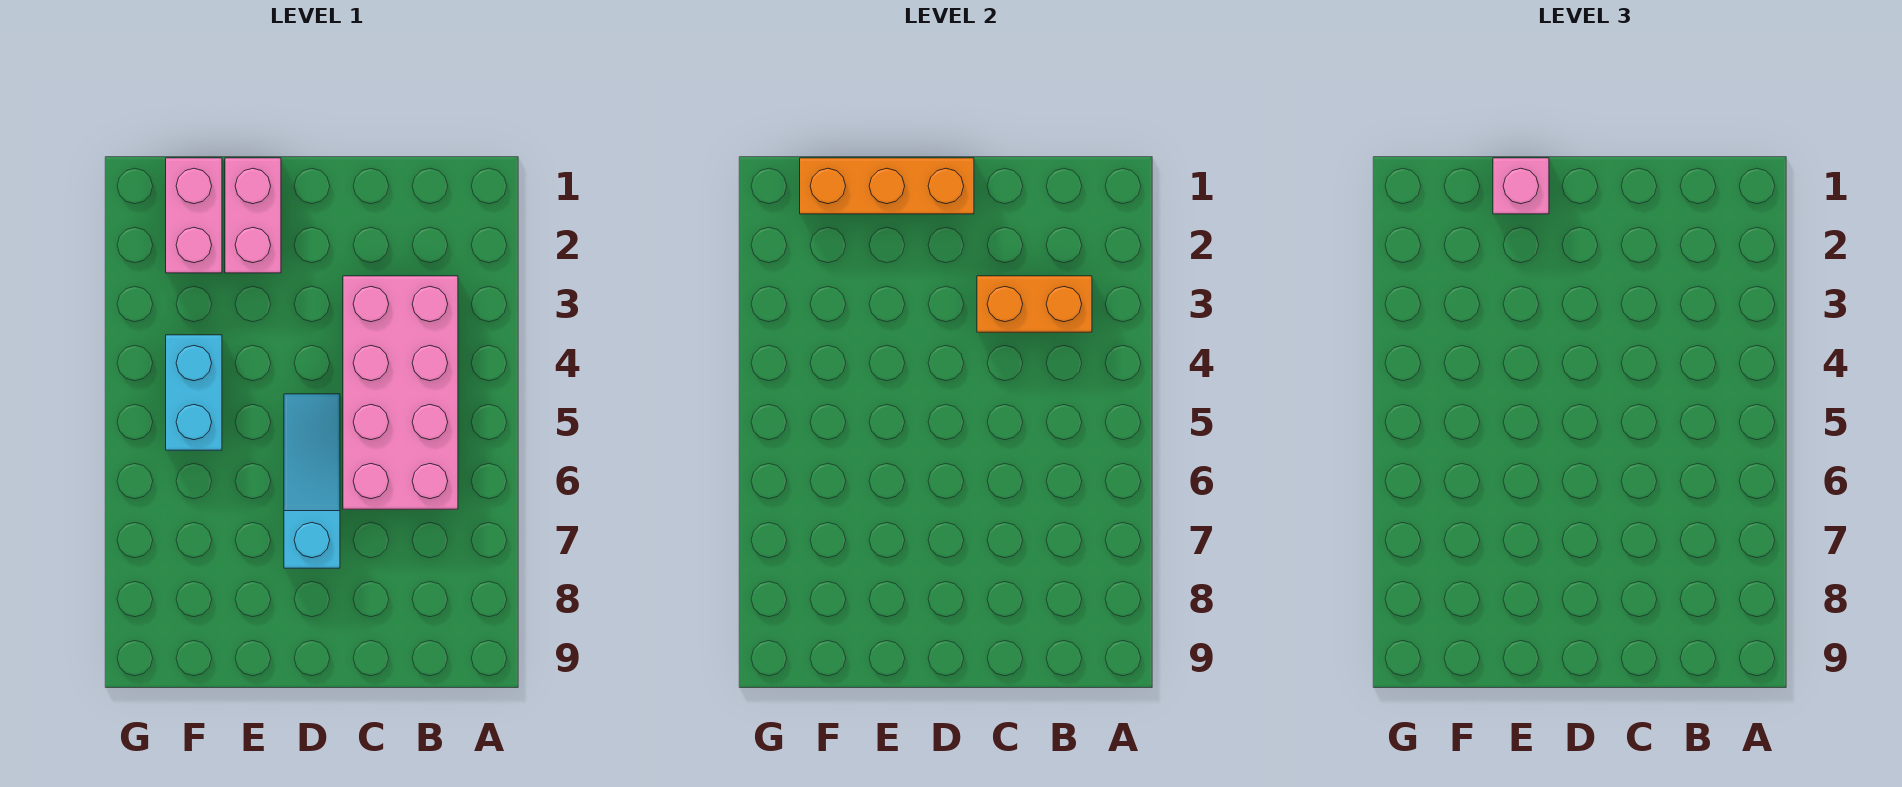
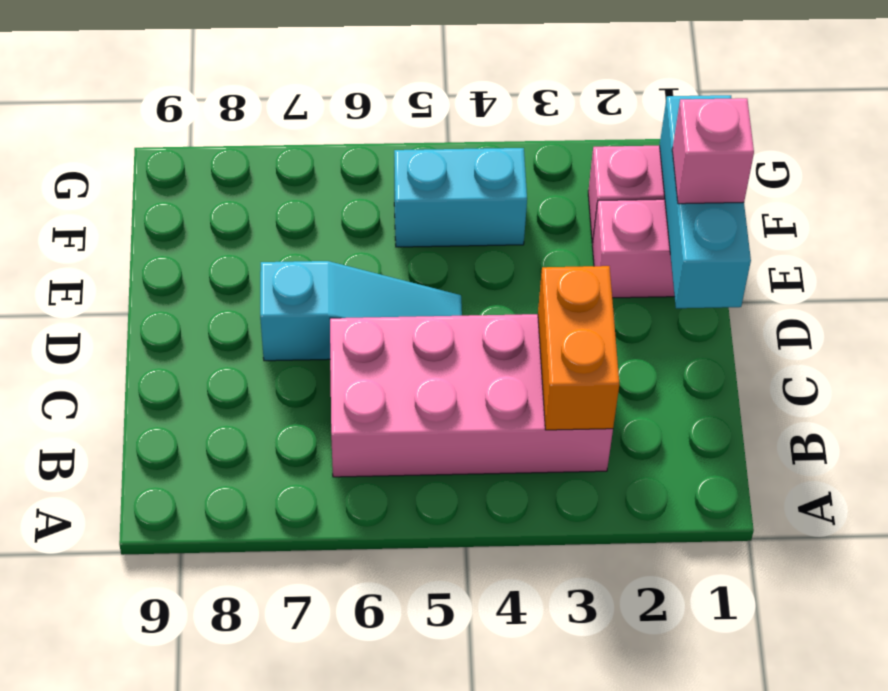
orange 1x3 brick [800,158,974,214] -> cyan 1x3 brick [660,95,751,308]

